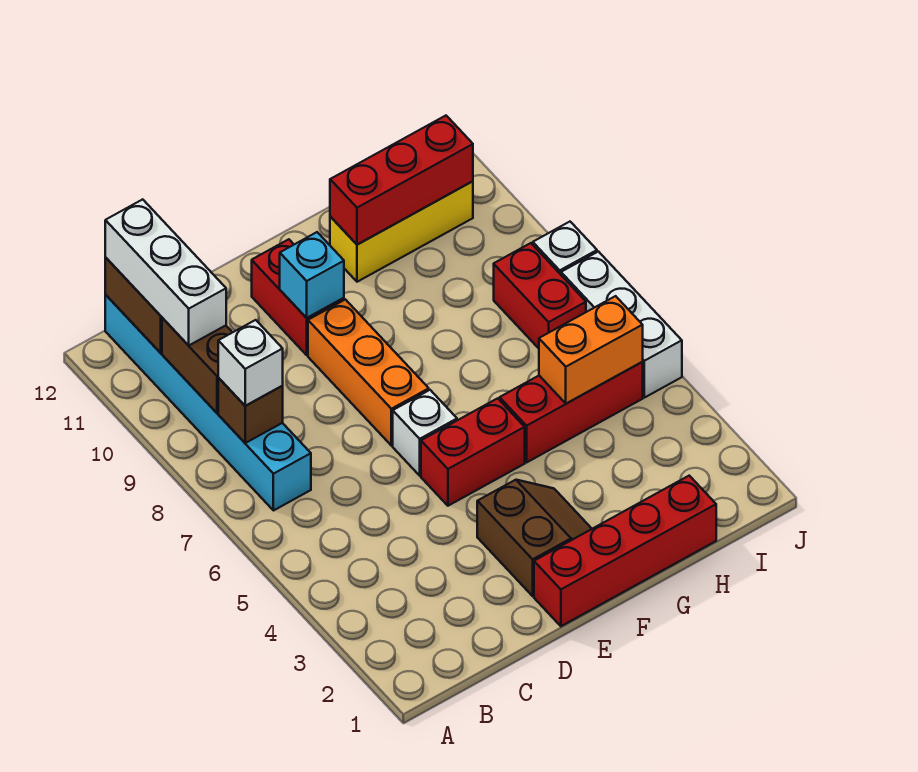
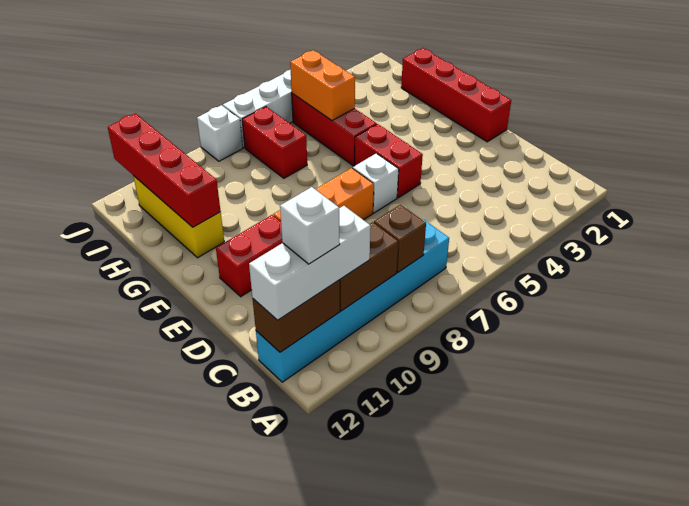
white 1x1 brick [218,320,283,406] -> white 1x1 brick moved to [280,187,340,264]
brown 2x2 slope [477,480,592,596] -> none
cyan 1x1 brick [280,232,344,318] -> none
red 1x3 brick [330,116,473,244] -> red 1x4 brick [108,113,221,227]
red 1x2 brick [494,243,586,348] -> red 1x2 brick turned to [242,107,307,178]

